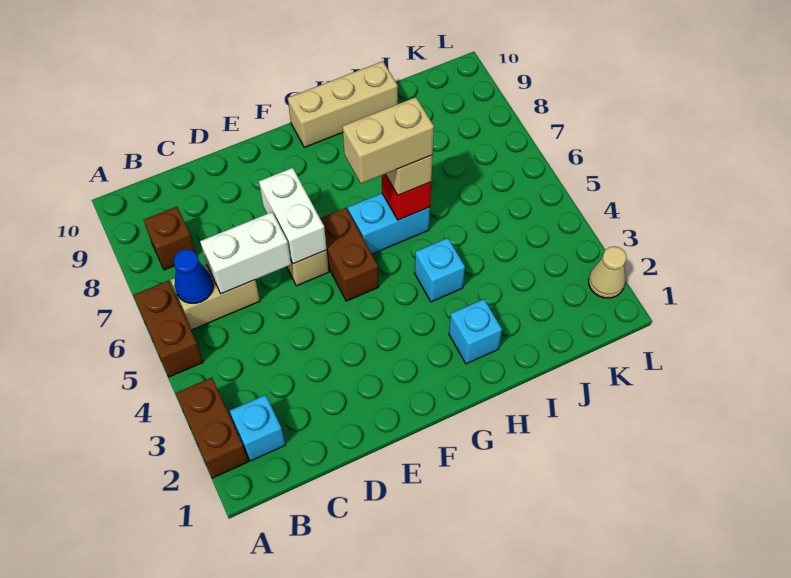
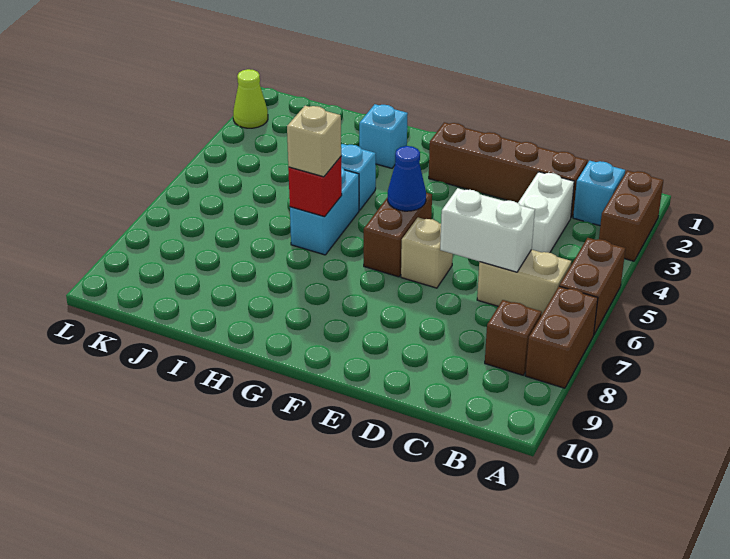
none -> brown 1x2 brick [525,286,598,388]
blue 1x1 cone [174,249,213,303] -> blue 1x1 cone moved to [388,146,426,211]
none -> brown 1x4 brick [429,122,588,217]
white 1x2 brick [259,168,327,264] -> white 1x2 brick moved to [518,172,574,253]
cyan 1x2 brick [348,193,430,254] -> cyan 1x2 brick turned to [290,167,359,255]
tan 1x2 brick [343,97,434,184] -> none
tan 1x3 brick [288,61,398,147] -> none
tan 1x1 cone [589,246,627,298] -> lime 1x1 cone [233,69,268,128]

